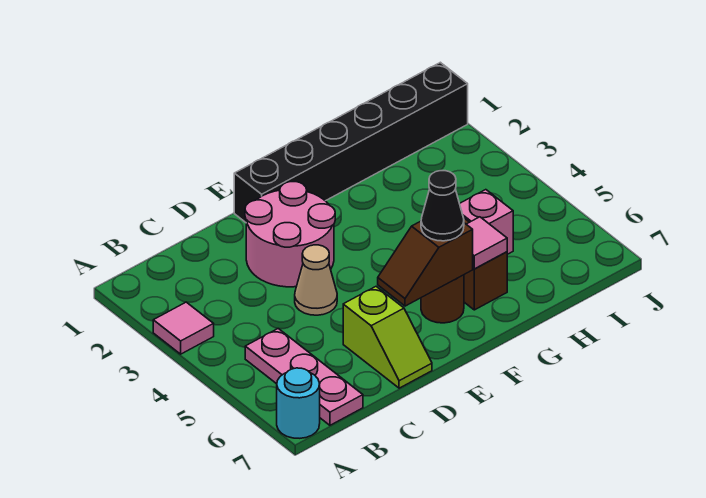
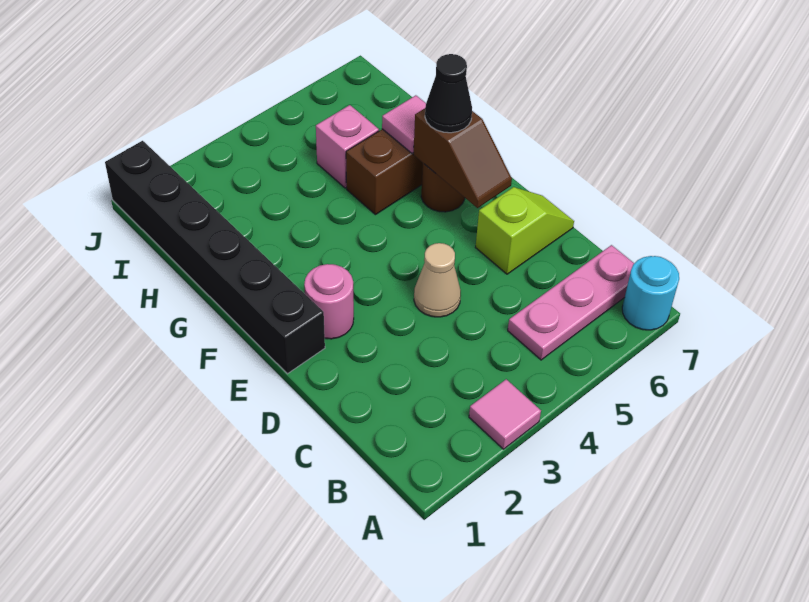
pink 2x2 round brick [245,182,335,287] -> pink 1x1 round brick [304,264,354,339]

